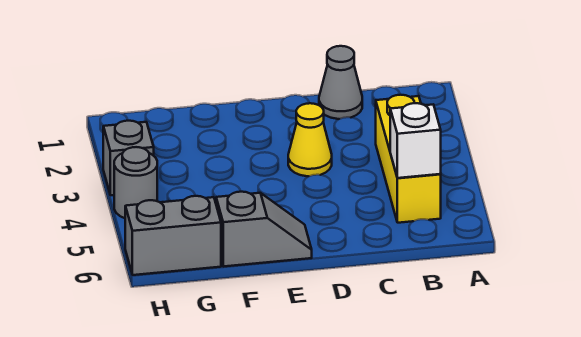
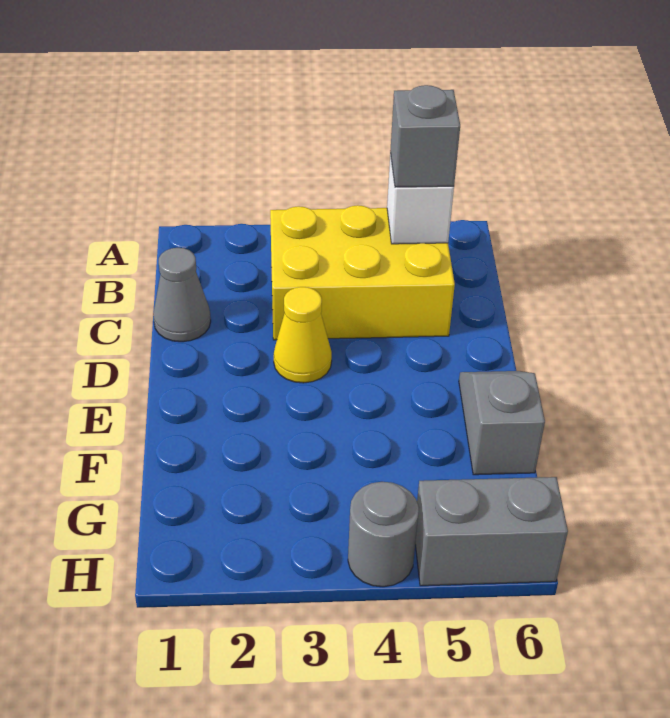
yellow 1x3 brick [376,95,441,223] -> yellow 2x3 brick [270,205,455,340]
grey 1x2 brick [125,196,221,275] -> grey 1x2 brick turned to [415,477,568,586]
grey 1x1 brick [103,121,154,195] -> grey 1x1 brick moved to [390,85,460,187]

